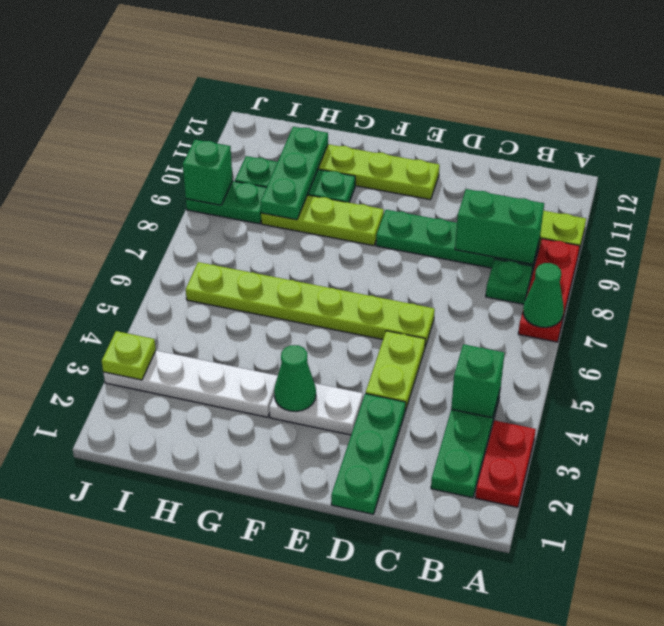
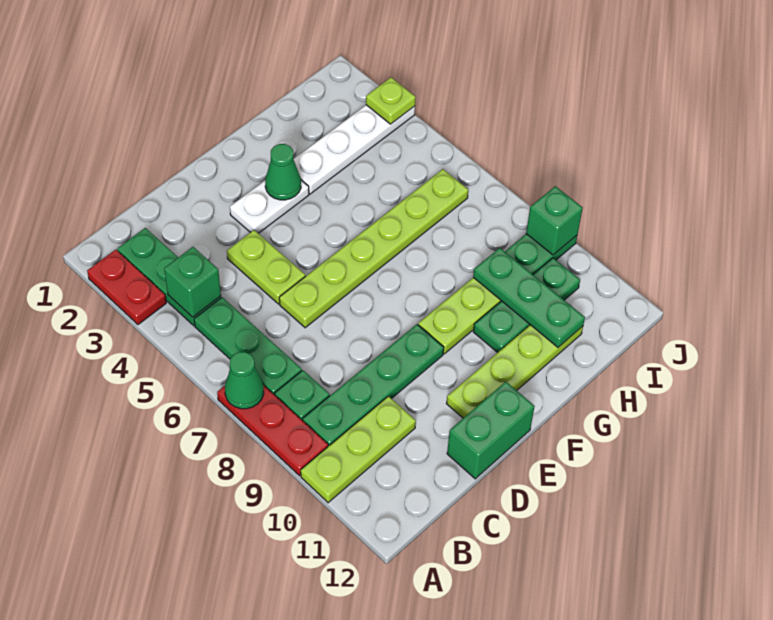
green 1x2 brick [455,189,544,264] -> green 1x2 brick moved to [447,382,535,479]
green 1x3 plate [331,394,406,514] -> green 1x3 plate moved to [194,297,302,395]

